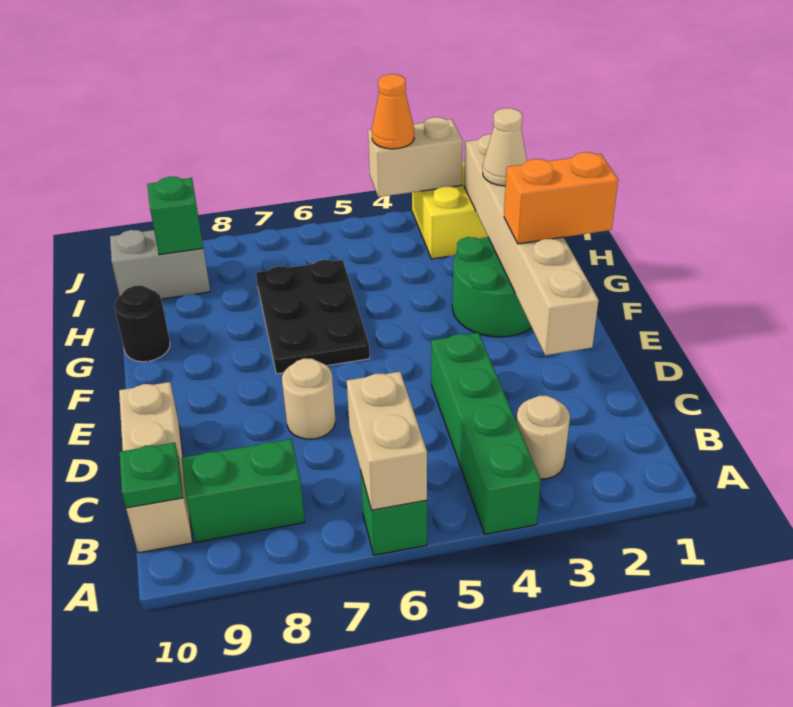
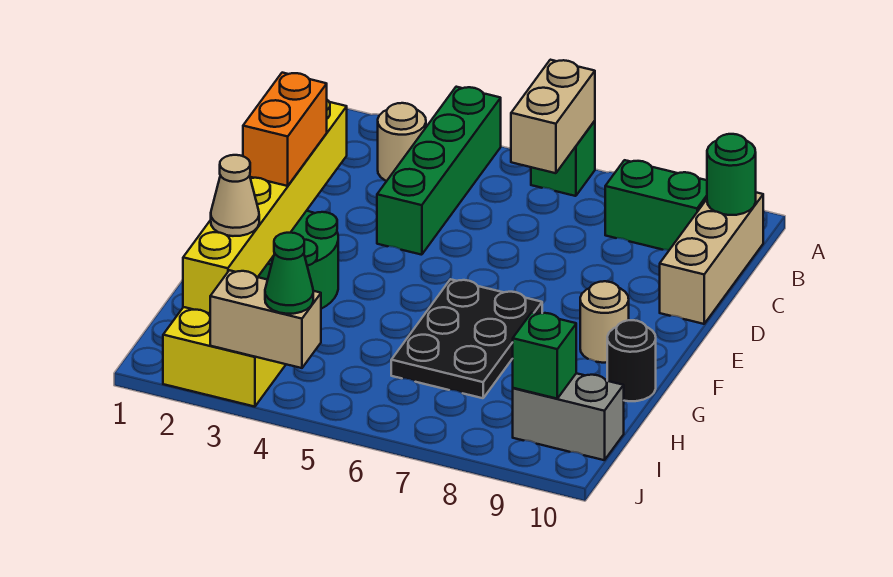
green 1x1 plate [120,442,183,508] -> green 1x1 round brick [707,134,756,215]
tan 1x6 brick [464,134,599,355] -> yellow 1x6 brick [183,100,347,313]
tan 1x1 round brick [282,358,335,439] -> tan 1x1 round brick moved to [580,281,629,363]
orange 1x2 brick [504,152,618,244] -> orange 1x2 brick turned to [243,73,327,186]
orange 1x1 cone [372,74,414,149] -> green 1x1 cone [265,233,313,314]

